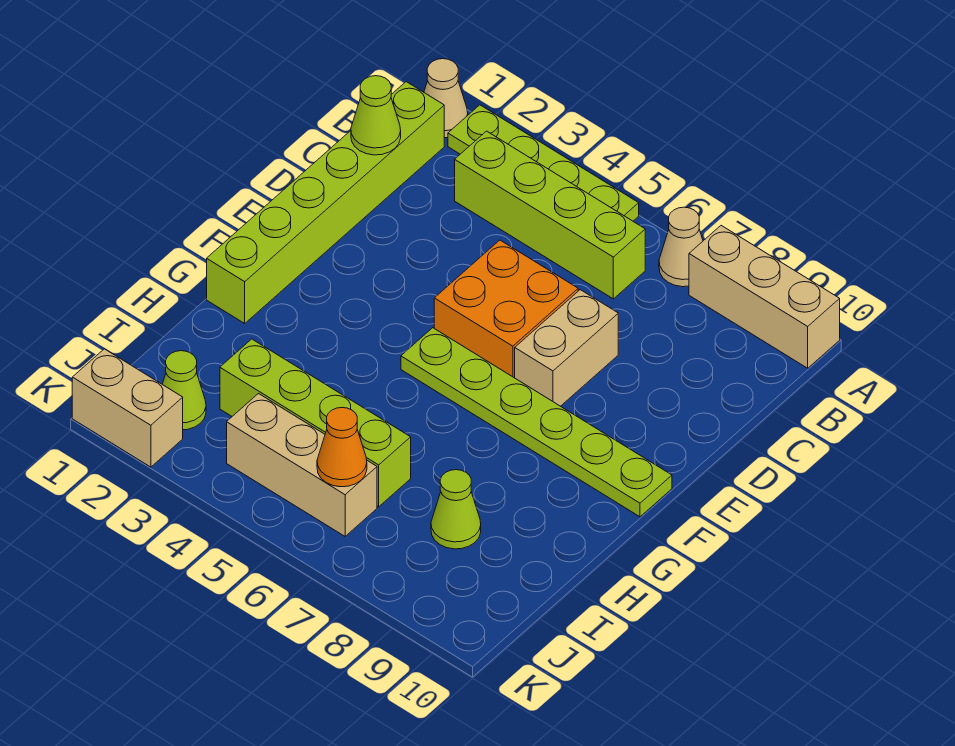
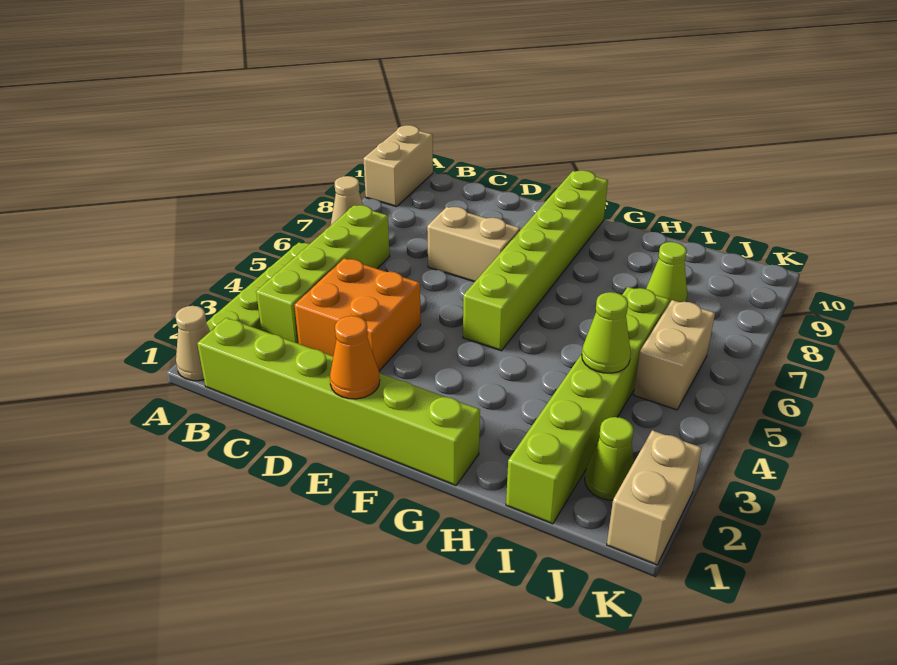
tan 1x3 brick [689,226,840,368] -> tan 1x2 brick [363,125,433,207]
lime 1x1 cone [351,76,401,155] -> lime 1x1 cone moved to [582,292,631,373]
orange 2x2 brick [434,240,578,378] -> orange 2x2 brick moved to [295,258,421,371]
lime 1x6 plate [401,328,672,517] -> lime 1x6 brick [463,170,608,351]
lime 1x4 brick [220,339,411,507] -> lime 1x6 brick [506,287,670,524]
tan 1x3 brick [227,394,377,536] -> tan 1x2 brick [634,300,715,410]
orange 1x1 cone [317,408,367,487] -> orange 1x1 cone moved to [330,316,380,399]

